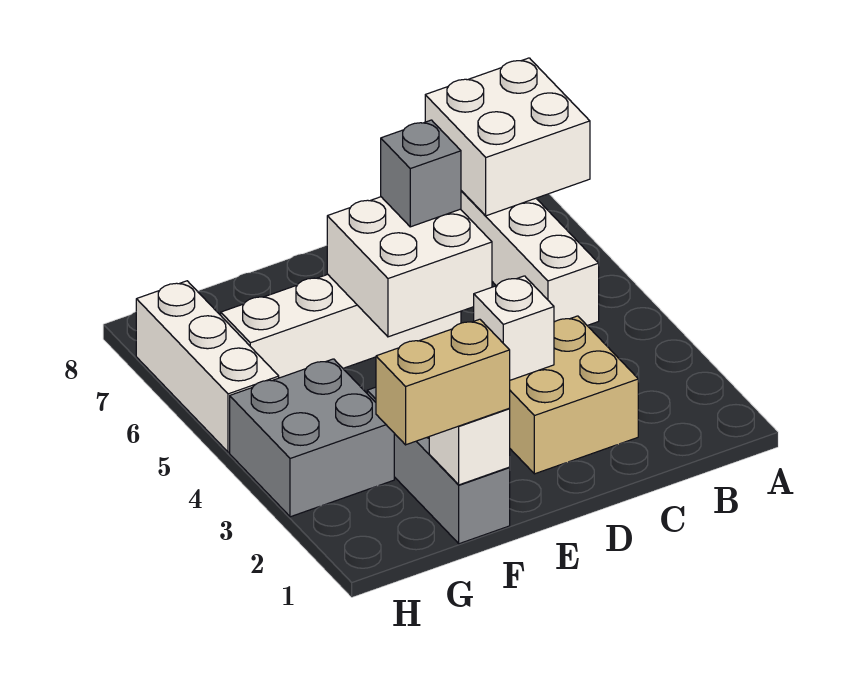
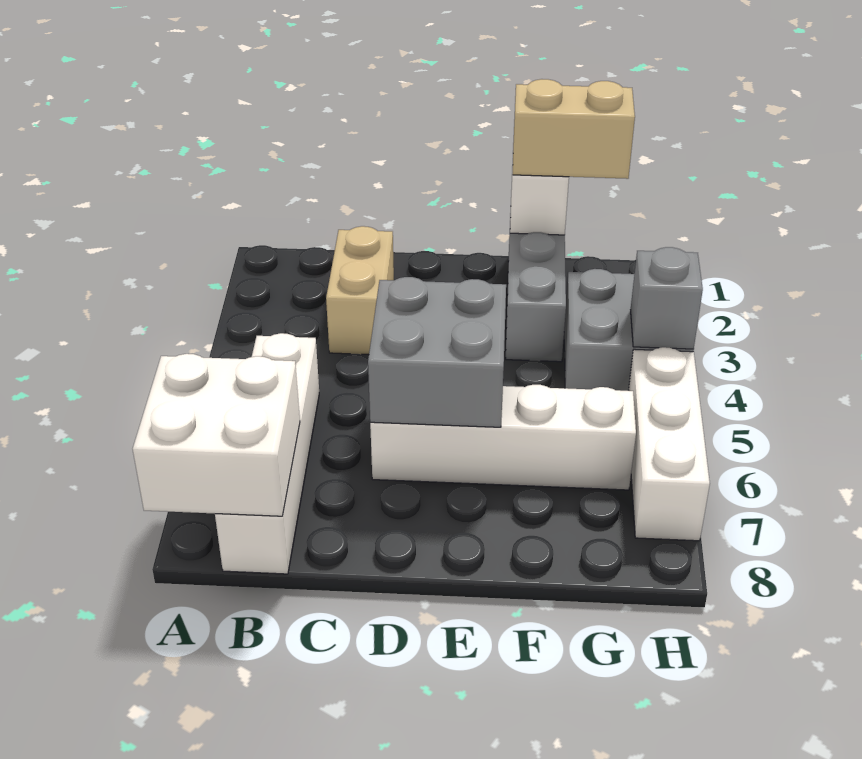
tan 2x2 brick [509,316,638,474] -> tan 1x2 brick [326,226,394,355]
white 1x1 brick [474,276,554,380] -> none
white 2x2 brick [327,197,492,337] -> grey 2x2 brick [368,277,506,427]
grey 1x1 brick [381,120,461,227] -> grey 1x1 brick moved to [631,247,703,349]

